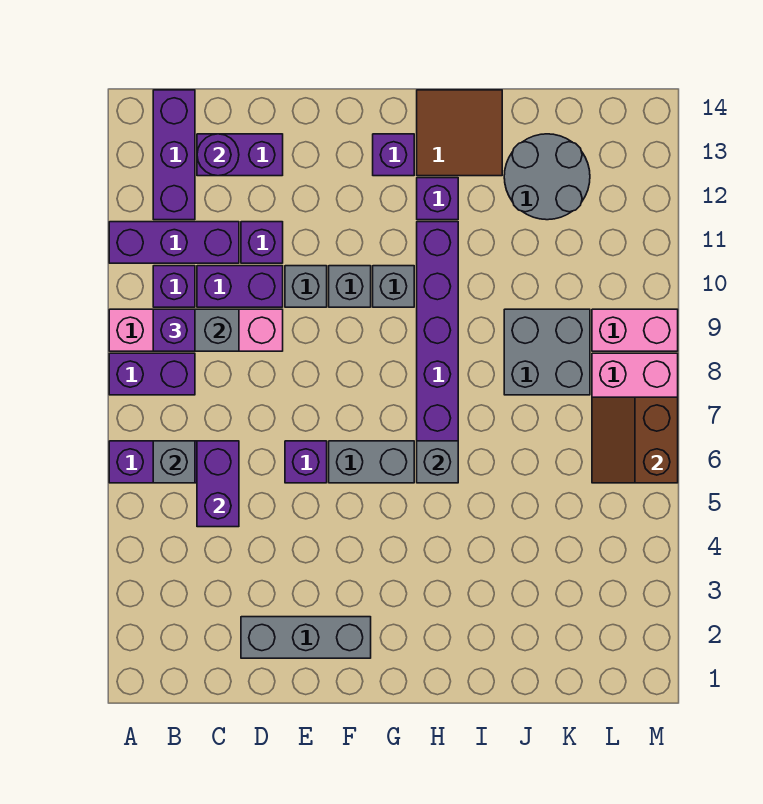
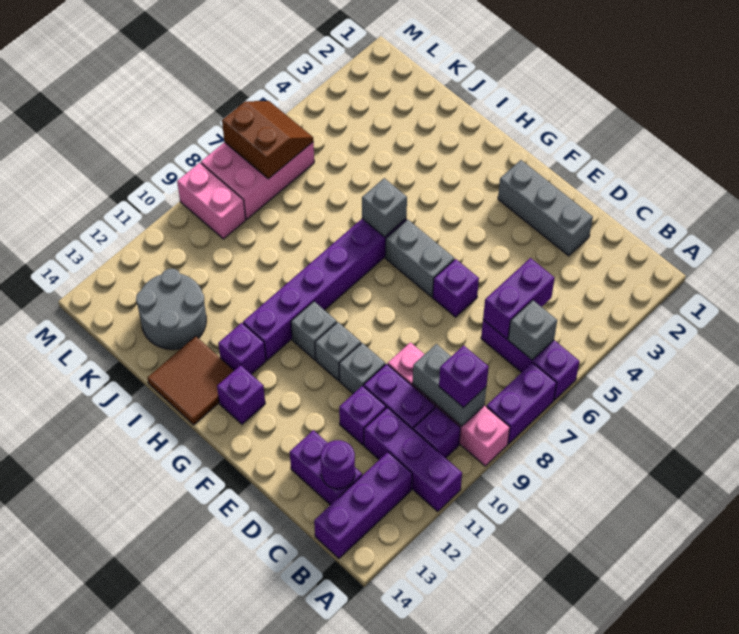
purple 1x2 brick [109,353,195,395] -> purple 1x2 brick turned to [487,363,557,444]
grey 2x2 brick [504,309,590,395] -> none
brown 2x2 slope [592,397,678,483] -> brown 2x2 slope turned to [222,101,313,179]

